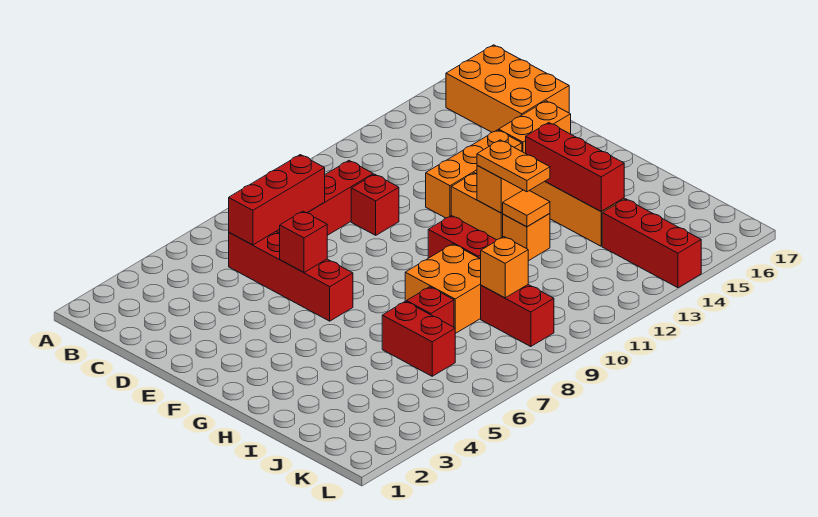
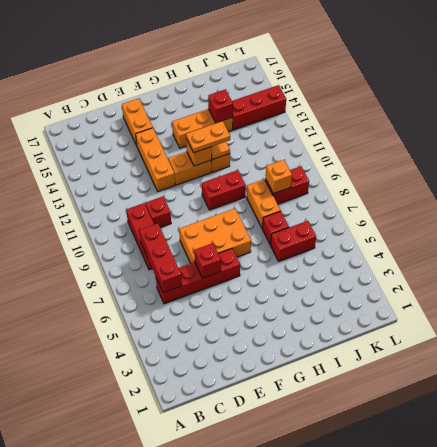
orange 2x3 brick [446,45,569,132] -> orange 2x3 brick moved to [179,209,251,263]
red 1x3 brick [526,123,624,211] -> red 1x1 brick [208,89,233,123]
orange 2x2 brick [405,244,481,334] -> orange 1x2 brick [247,179,281,228]

